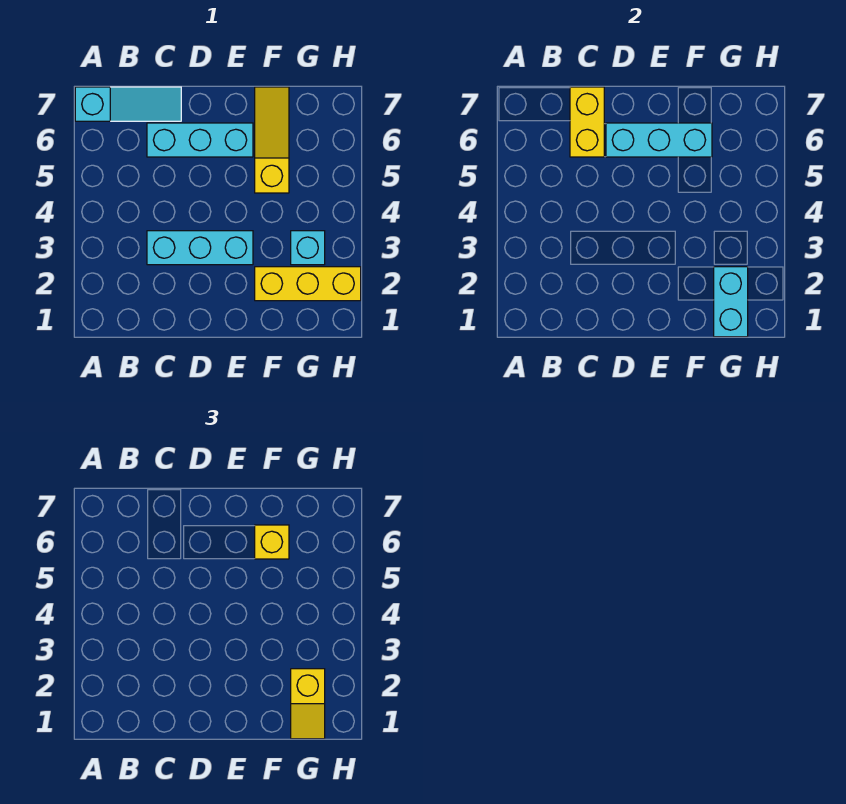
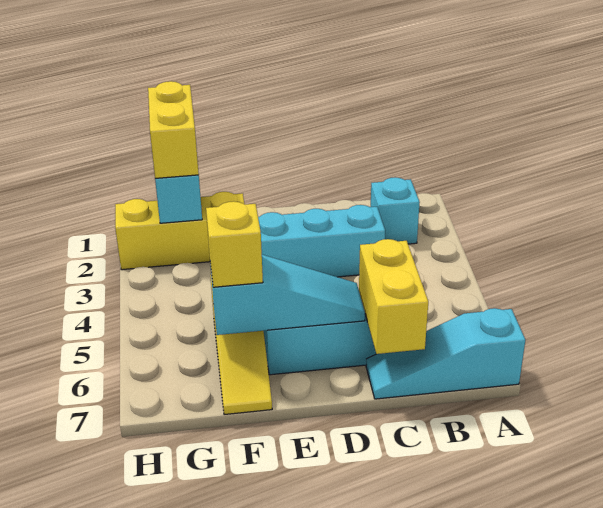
cyan 1x3 brick [606,123,712,157] -> cyan 1x3 slope [210,255,365,335]
yellow 1x2 slope [291,669,325,739] -> yellow 1x2 brick [148,81,199,178]
cyan 1x1 brick [291,231,325,265] -> cyan 1x1 brick moved to [371,177,420,244]

